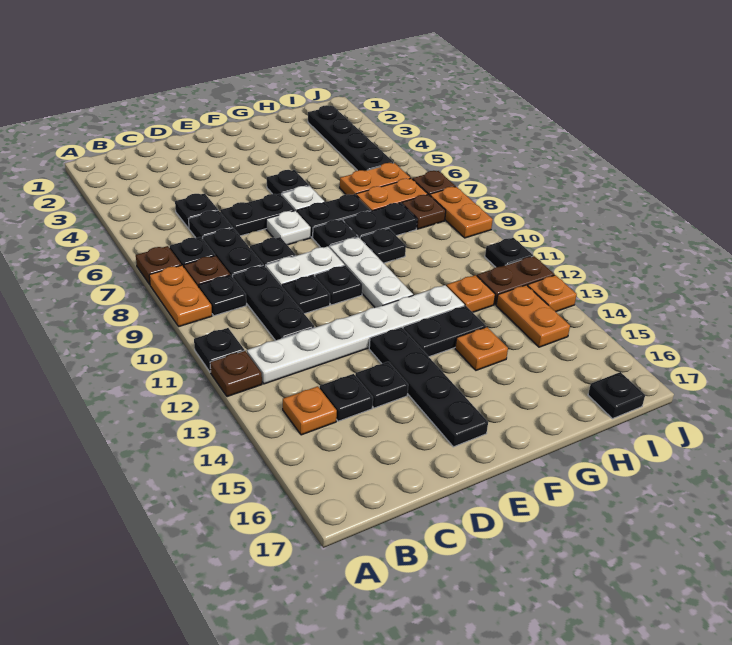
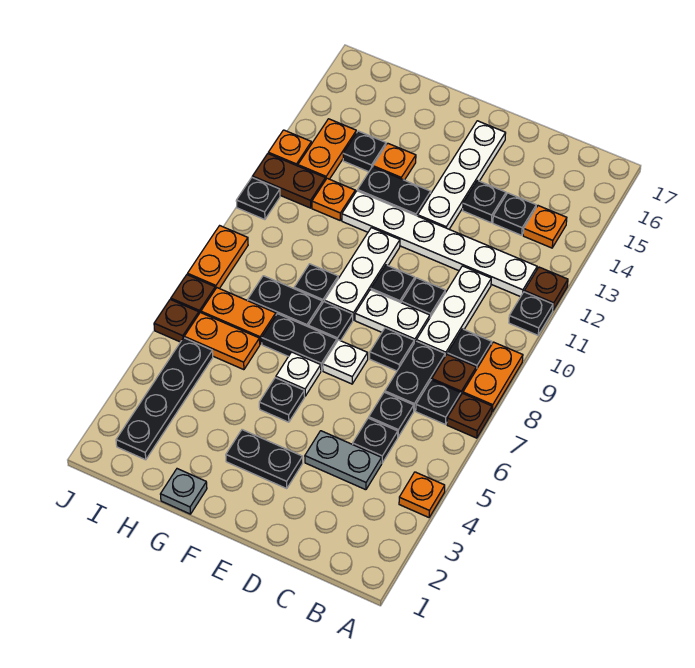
none -> orange 1x1 plate [399,472,445,517]
none -> grey 1x2 plate [305,431,382,490]
black 1x3 plate [233,265,315,341] -> white 1x3 plate [416,266,491,356]
black 1x2 plate [220,194,295,236] -> black 1x2 plate moved to [226,430,303,489]
black 1x4 plate [369,327,488,447] -> white 1x4 plate [418,121,506,229]
none -> grey 1x1 plate [160,469,207,514]
brown 1x1 plate [402,195,446,229] -> brown 1x1 plate moved to [154,300,199,342]
black 1x1 plate [588,372,645,419] -> black 1x1 plate moved to [343,131,386,172]

